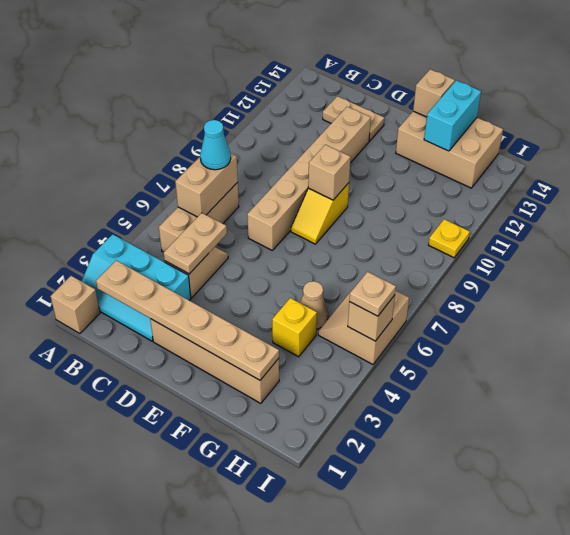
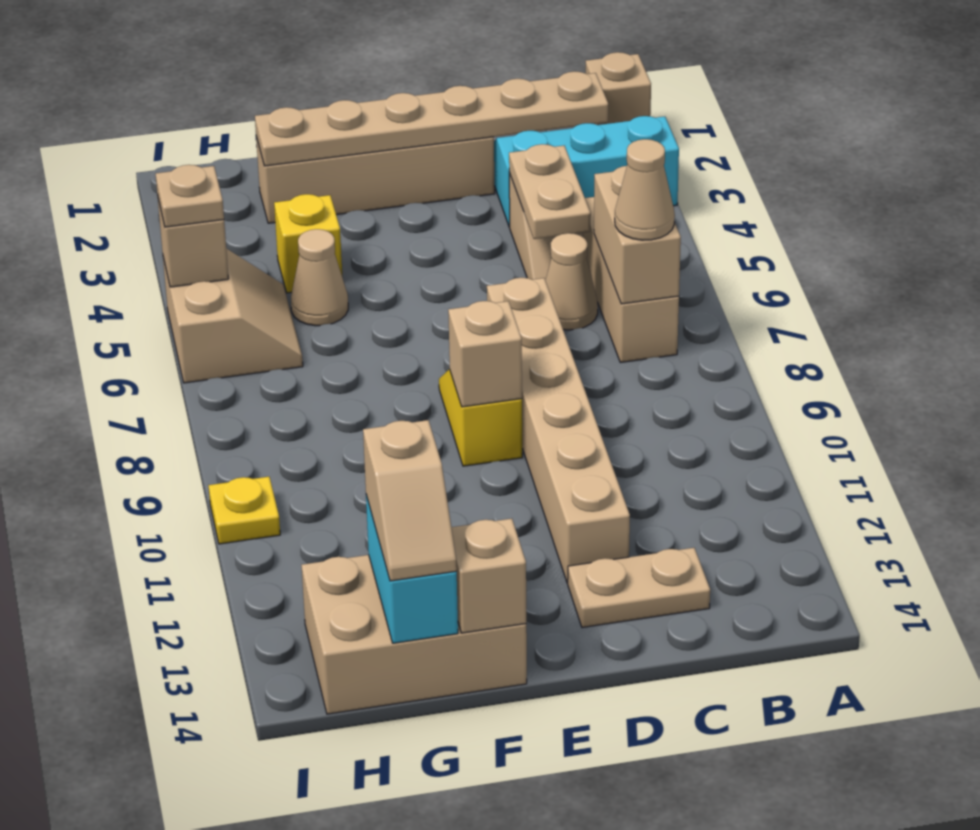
cyan 1x1 cone [200,120,231,170] -> tan 1x1 cone [615,139,675,240]
none -> tan 1x1 cone [546,233,598,330]
none -> tan 1x2 slope [363,420,457,581]

